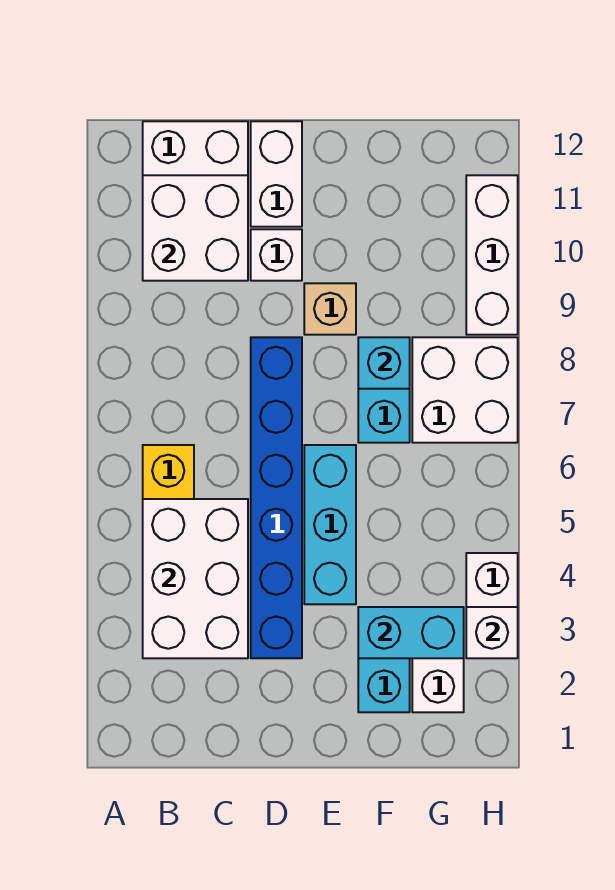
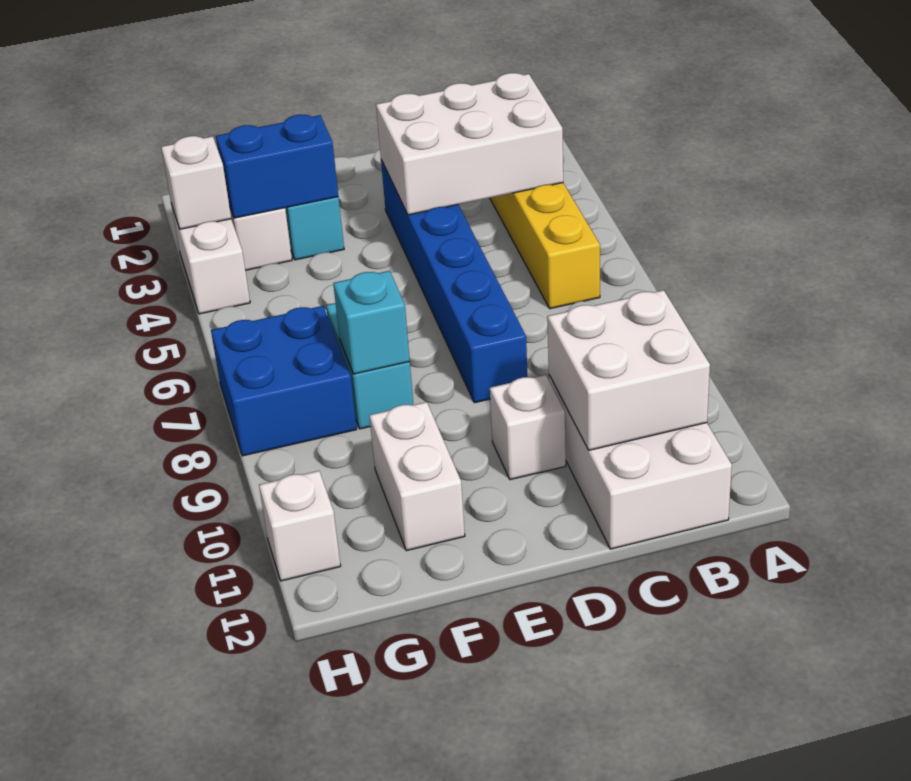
white 2x3 brick [143,499,248,658] -> white 2x3 brick turned to [376,73,563,215]
white 1x2 brick [251,121,302,227] -> white 1x2 brick moved to [369,402,465,551]
cyan 1x3 brick [304,445,356,604] -> none
tan 1x1 brick [304,283,356,335] -> none
cyan 1x2 brick [358,607,464,658] -> blue 1x2 brick [216,115,338,218]
white 2x2 brick [412,337,518,443] -> blue 2x2 brick [211,306,357,456]
white 1x3 brick [466,175,518,335] -> white 1x1 brick [259,471,341,581]

